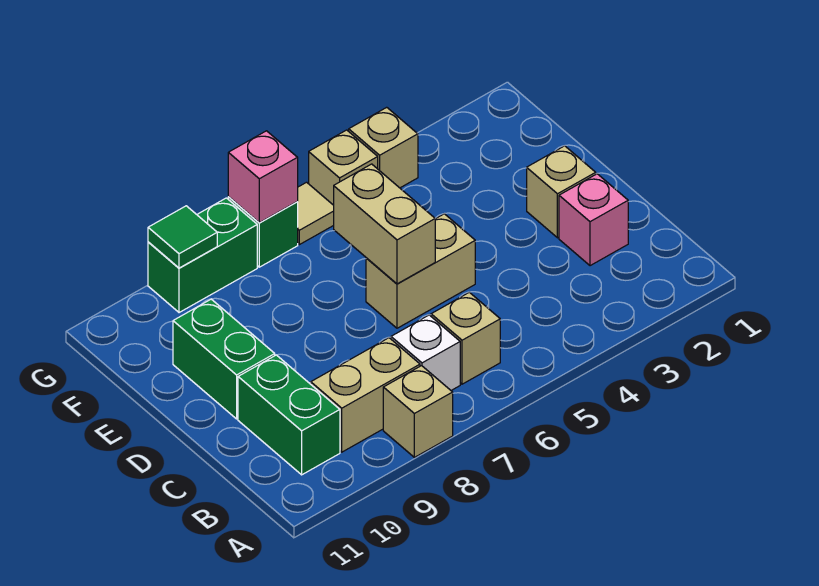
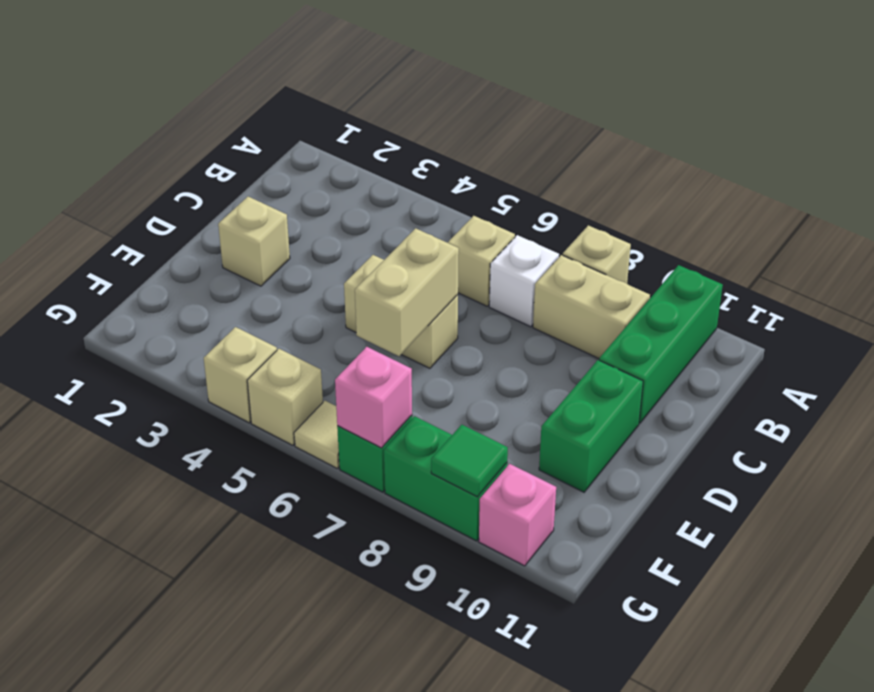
green 1x2 brick [238,355,340,475] -> green 1x3 brick [599,265,723,423]
pink 1x1 brick [559,174,628,266] -> pink 1x1 brick moved to [479,464,556,566]

